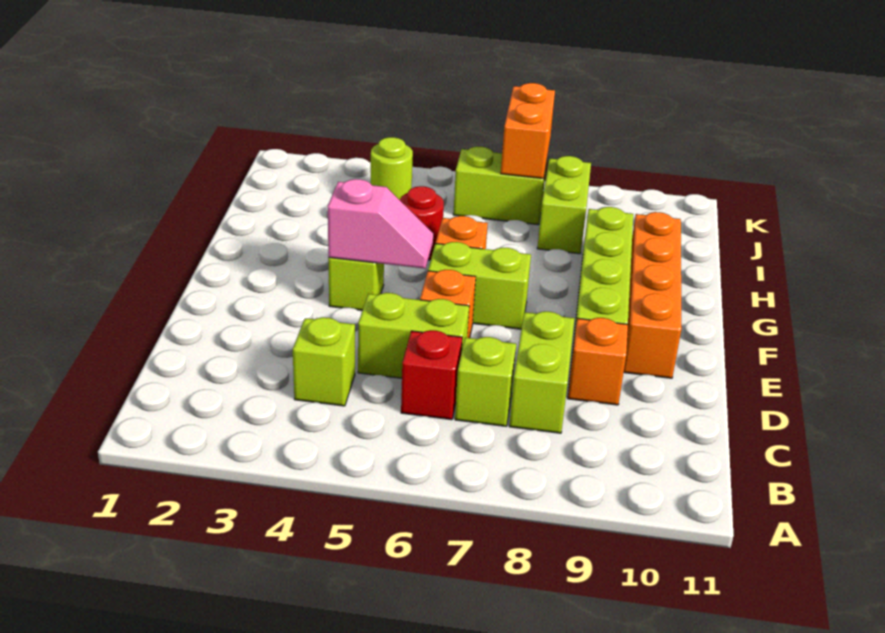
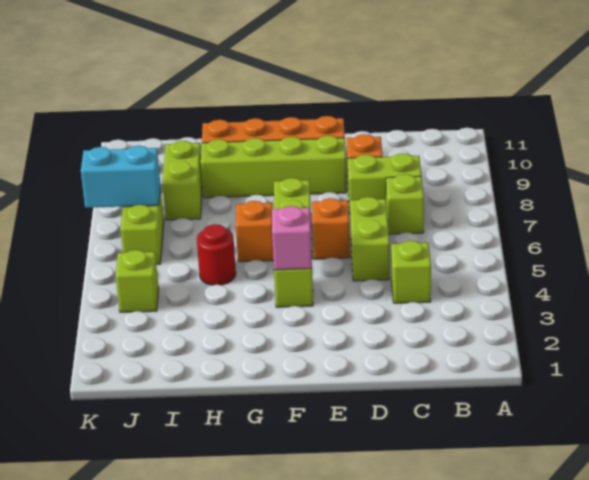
red 1x1 brick [401,330,462,420] -> none
lime 1x2 brick [537,156,591,254] -> lime 1x2 brick turned to [162,141,202,220]
lime 1x1 round brick [371,137,413,200] -> lime 1x1 brick [116,250,159,312]
orange 1x2 brick [501,83,555,179] -> cyan 1x2 brick [81,146,160,208]

